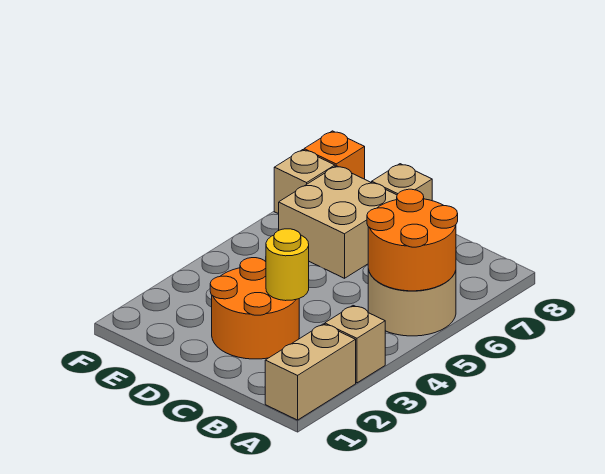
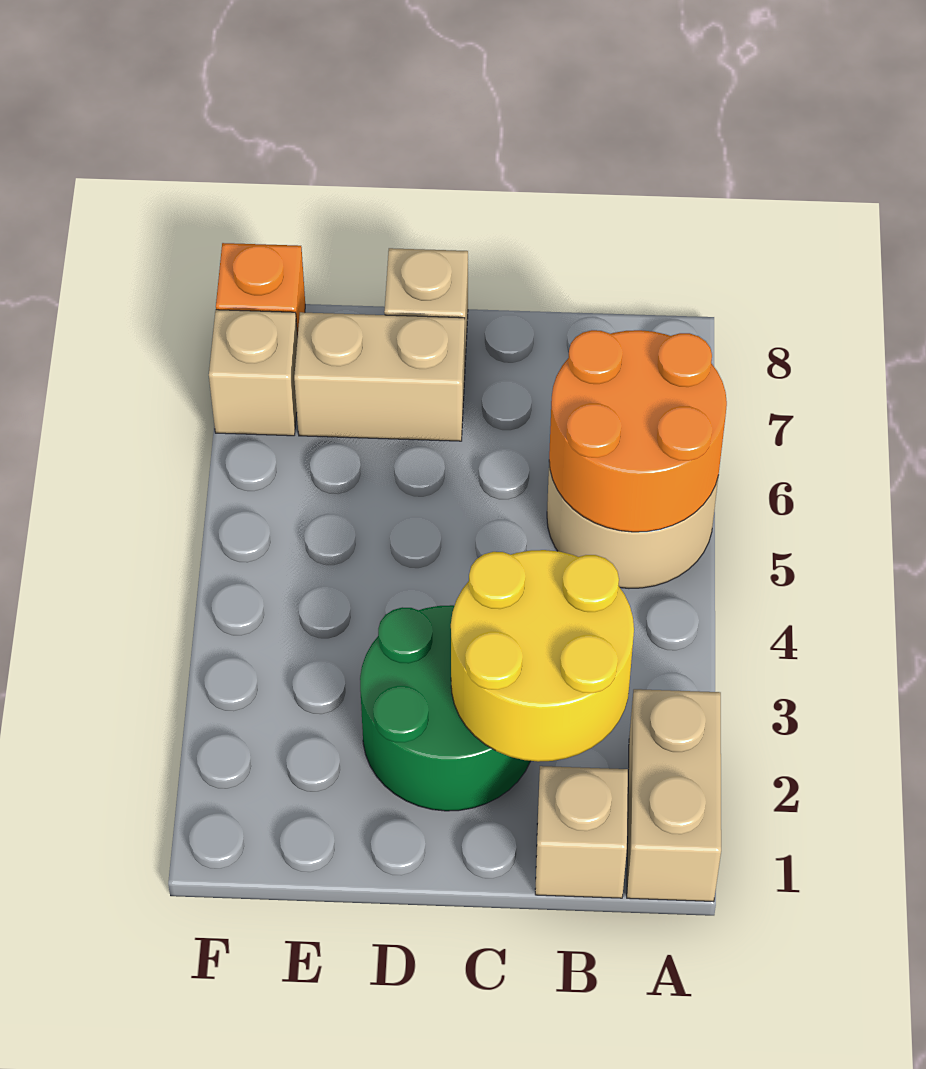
tan 1x1 brick [325,306,385,383] -> tan 1x1 brick moved to [535,766,628,898]
orange 2x2 round brick [210,258,299,359] -> green 2x2 round brick [360,605,530,811]
yellow 1x1 round brick [266,229,309,301] -> yellow 2x2 round brick [451,550,634,762]
tan 2x2 brick [279,166,397,278] -> tan 1x2 brick [294,312,465,441]

